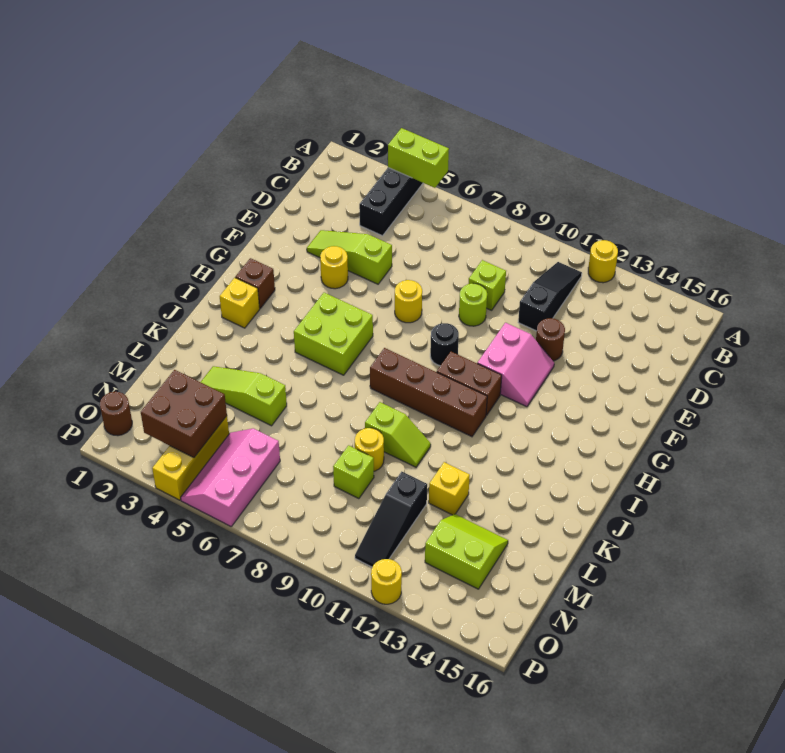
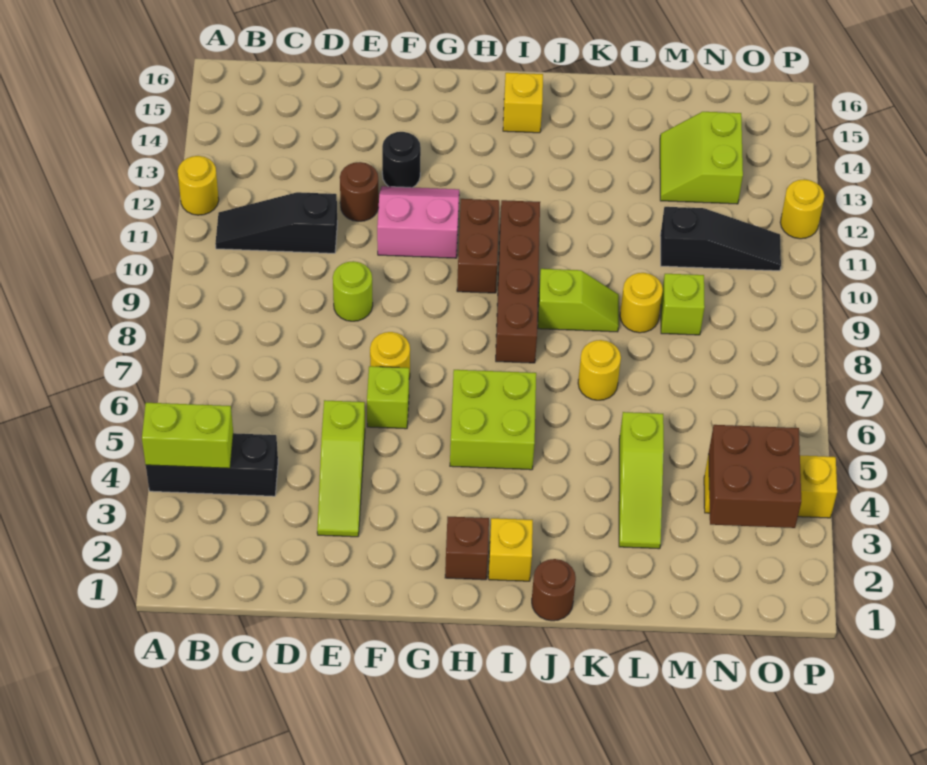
lime 1x2 brick [388,128,449,188] -> lime 1x2 brick turned to [142,403,233,468]
lime 1x1 brick [469,260,506,310] -> lime 1x1 brick moved to [367,366,409,429]
yellow 1x1 round brick [320,246,348,289] -> yellow 1x1 round brick moved to [578,340,621,400]
black 1x1 round brick [430,323,459,366] -> black 1x1 round brick moved to [382,132,421,188]
lime 1x2 slope [365,402,431,467] -> lime 1x2 slope turned to [538,269,619,332]
yellow 1x1 brick [429,462,470,515] -> yellow 1x1 brick moved to [503,73,543,133]
pink 2x3 slope [181,428,280,526] -> none
brown 1x1 round brick [100,392,132,436] -> brown 1x1 round brick moved to [532,559,576,621]

